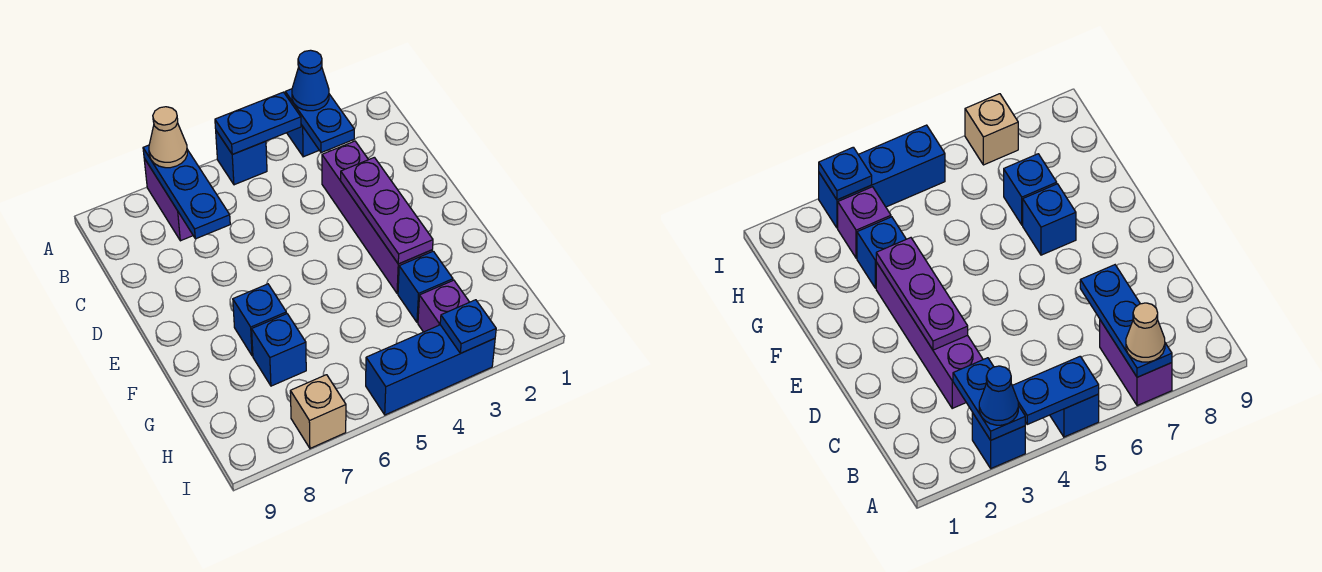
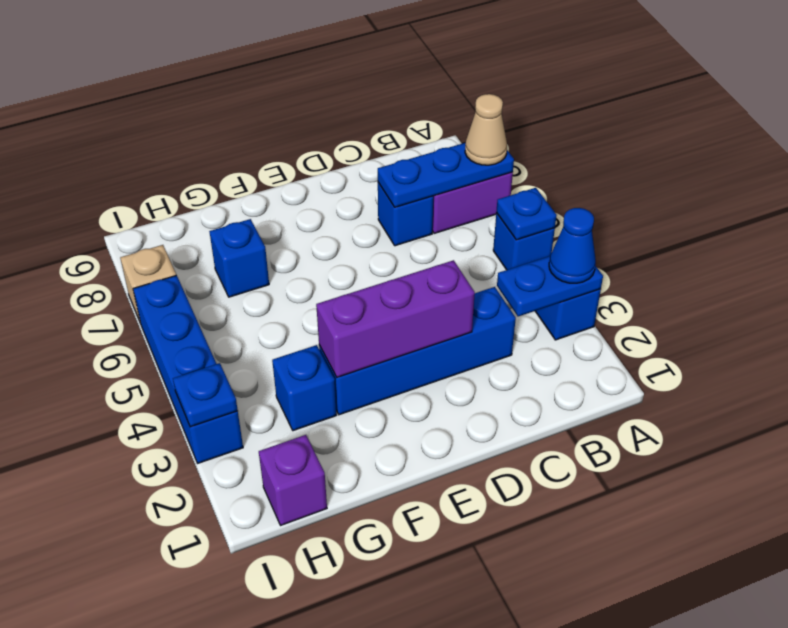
blue 1x2 plate [215,92,301,154] -> blue 1x1 plate [496,188,557,240]
purple 1x4 brick [322,141,432,294] -> blue 1x4 brick [319,287,516,415]
purple 1x3 plate [341,157,433,264] -> purple 1x3 brick [316,260,475,377]
blue 1x1 brick [233,284,286,356] -> blue 1x1 brick moved to [378,183,433,246]
purple 1x1 brick [418,280,469,332] -> purple 1x1 brick moved to [259,435,327,525]
blue 1x3 brick [366,325,495,415] -> blue 1x4 brick [133,275,243,463]

